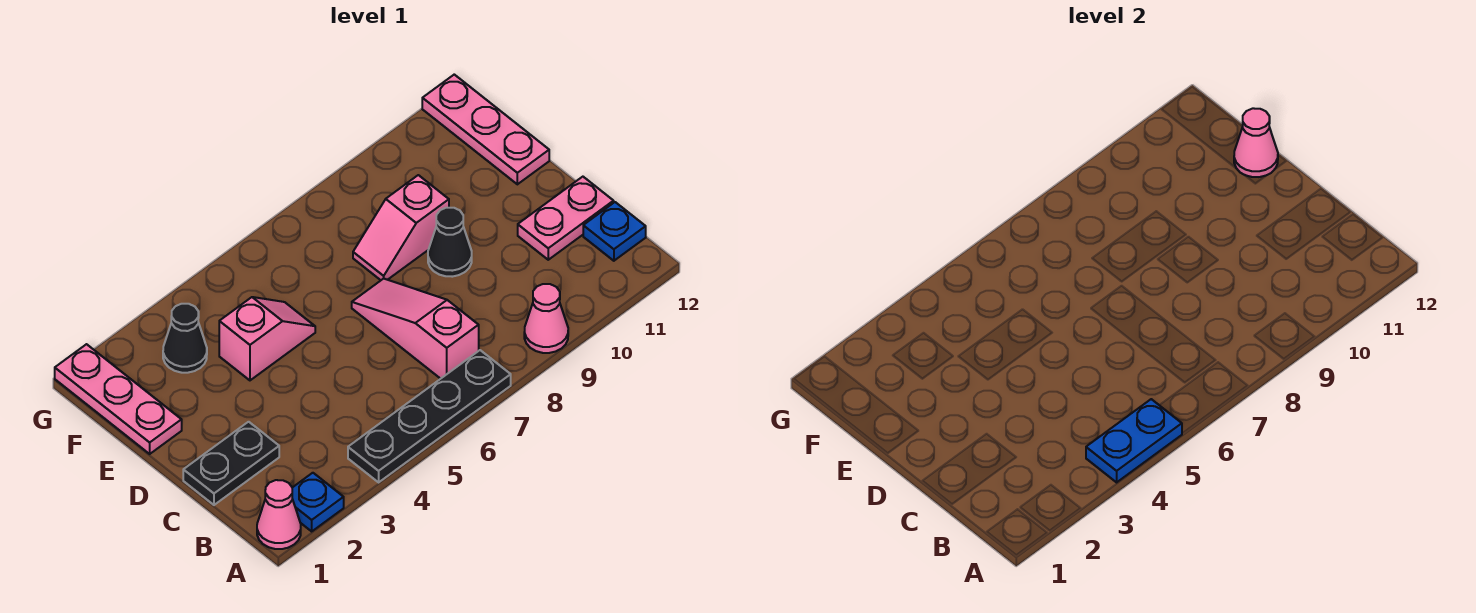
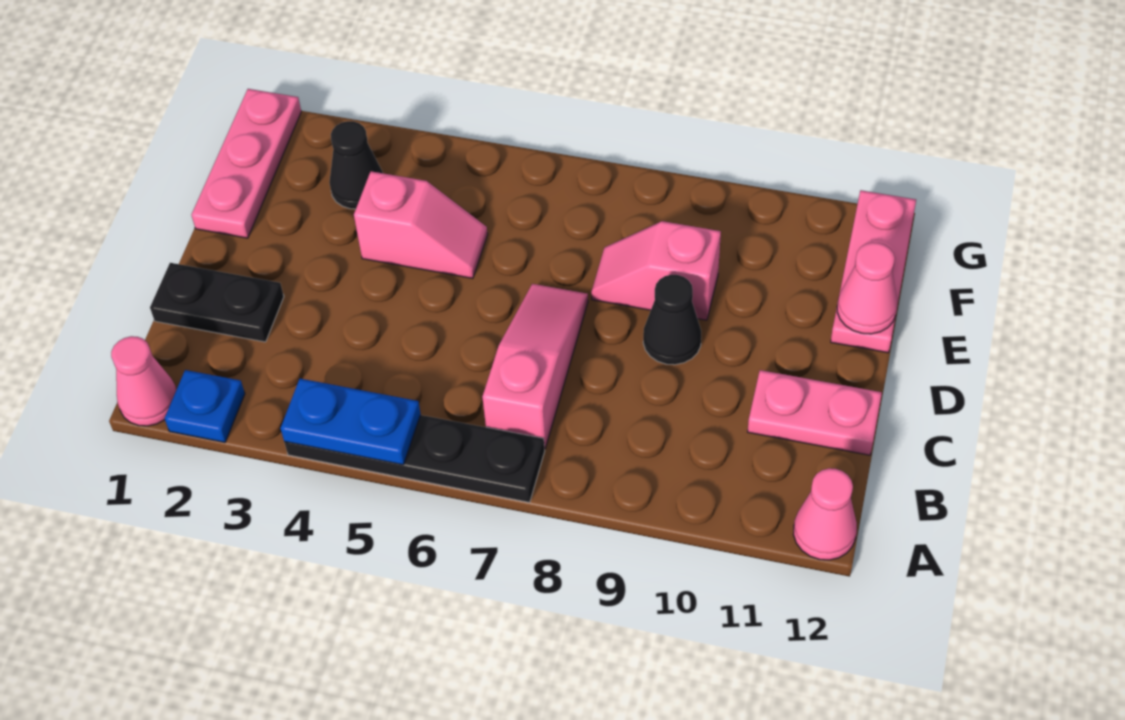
pink 1x1 cone [524,284,568,353] -> pink 1x1 cone moved to [793,468,857,560]
blue 1x1 plate [583,202,646,261] -> none

